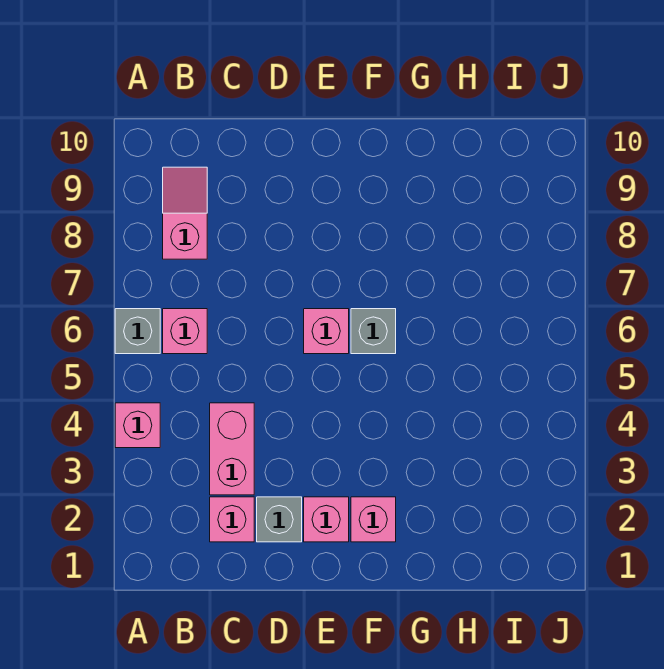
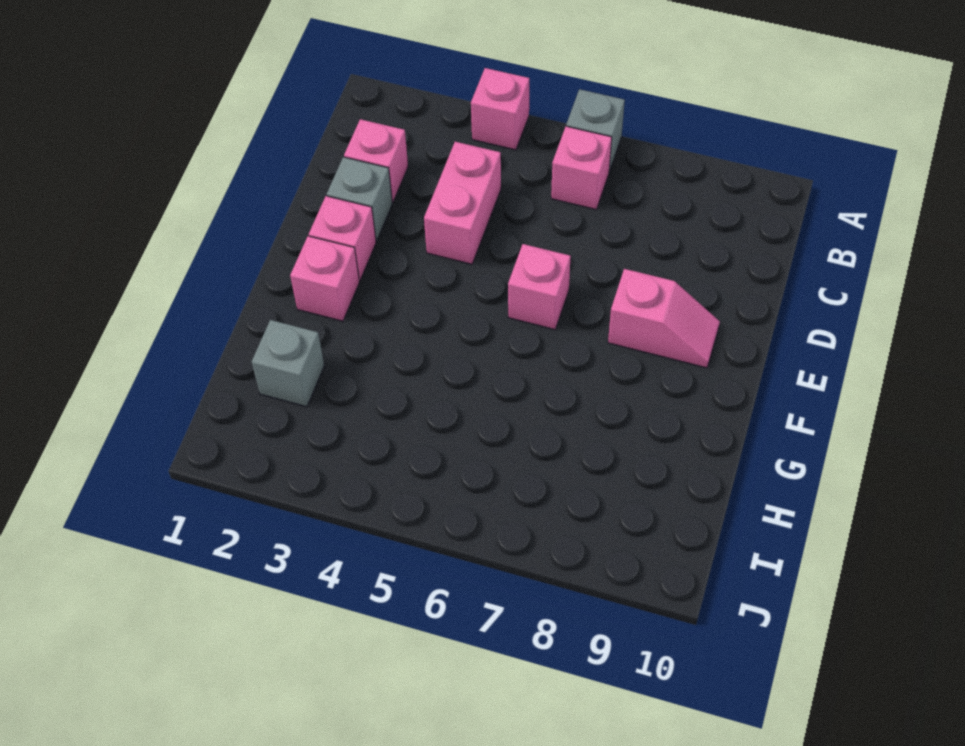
pink 1x2 slope [163,167,207,259] -> pink 1x2 slope moved to [608,269,720,368]
pink 1x2 brick [210,403,254,495] -> pink 1x2 brick turned to [424,142,501,264]
grey 1x1 brick [351,309,396,354] -> grey 1x1 brick moved to [252,320,324,407]

